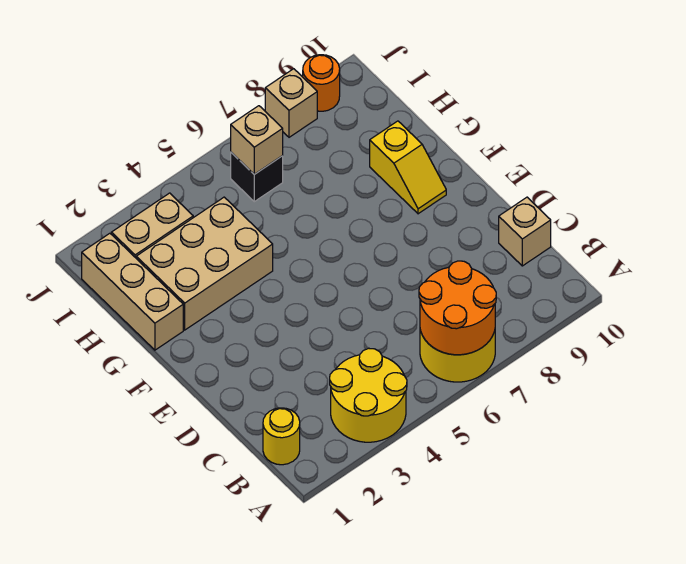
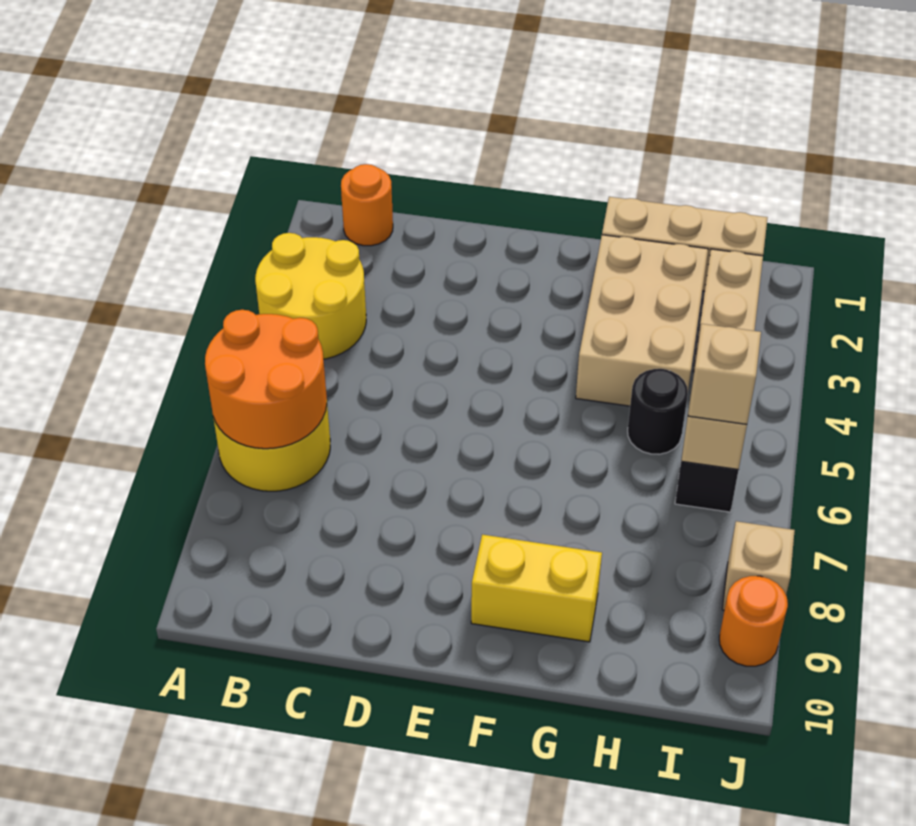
yellow 1x1 round brick [263,408,300,465] -> orange 1x1 round brick [341,164,393,246]
tan 1x1 brick [499,197,551,266] -> tan 1x1 brick moved to [688,324,761,424]
yellow 1x2 slope [370,121,446,214] -> yellow 1x2 brick [471,535,602,642]
none -> black 1x1 round brick [628,369,688,454]

